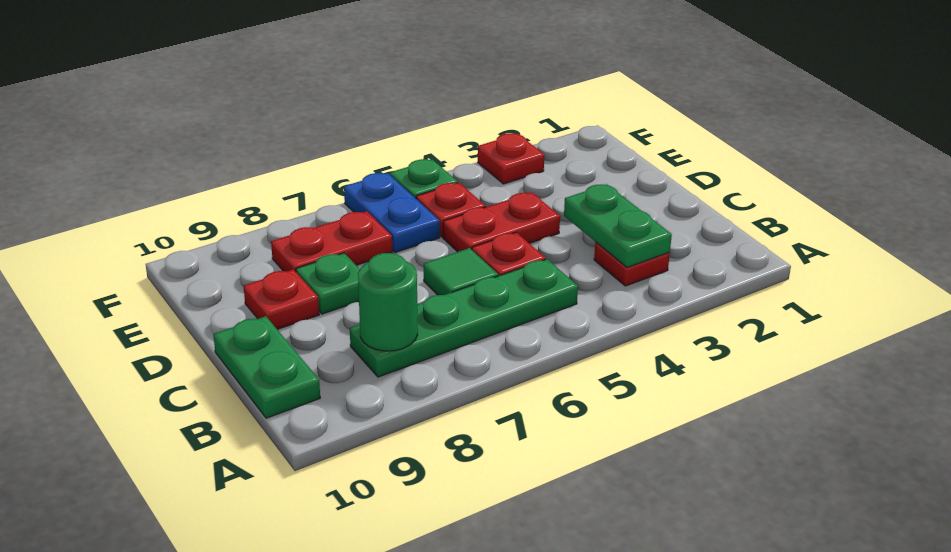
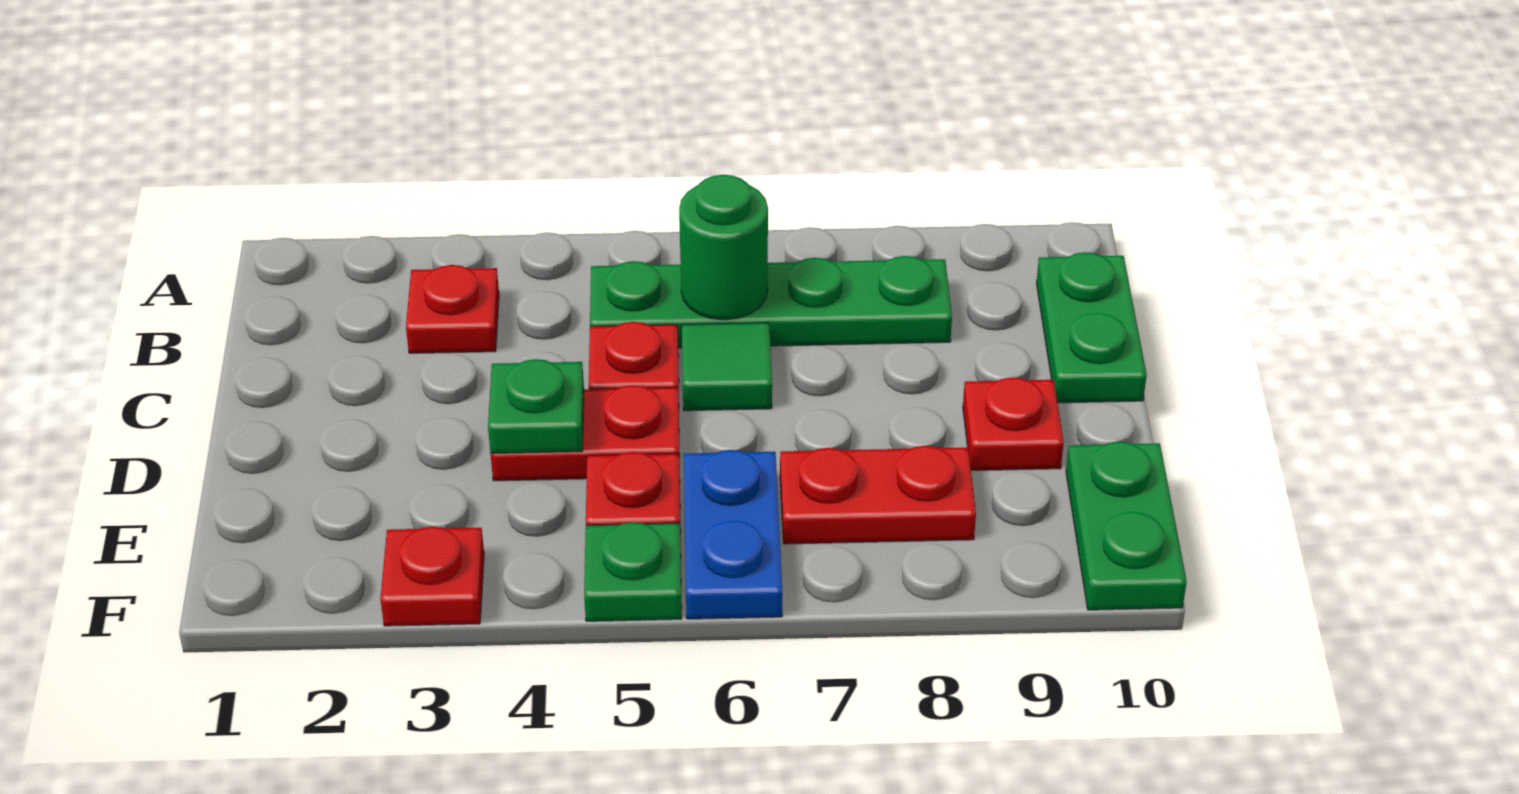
green 1x2 plate [564,184,672,267] -> green 1x2 plate moved to [1066,442,1187,610]
green 1x1 round brick [358,253,418,351] -> green 1x1 round brick moved to [679,175,768,320]
green 1x1 plate [296,253,360,314] -> green 1x1 plate moved to [488,359,584,454]

